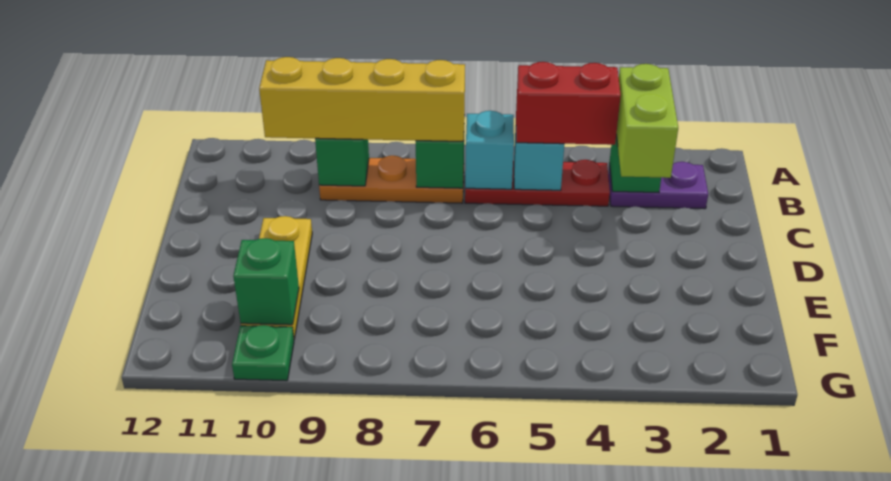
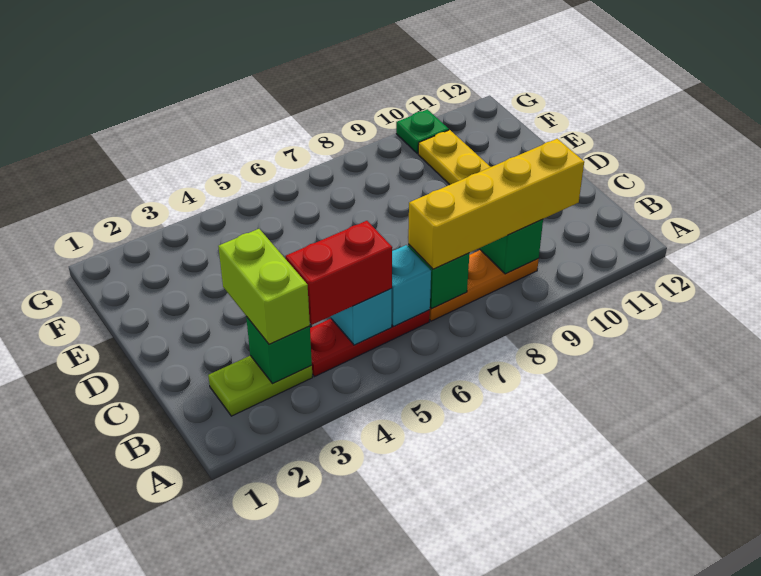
purple 1x2 plate [608,162,708,209] -> lime 1x2 plate [208,356,313,416]
green 1x1 brick [233,238,299,325] -> none

